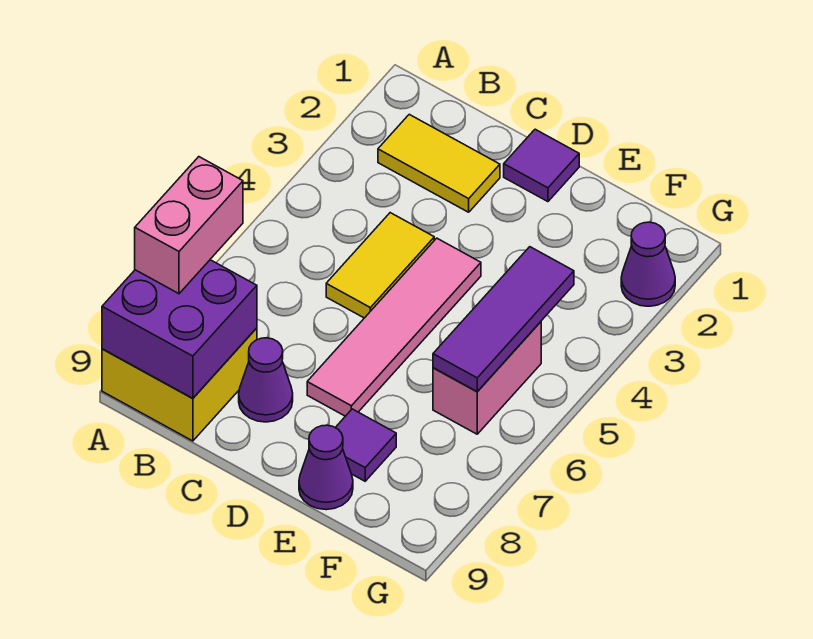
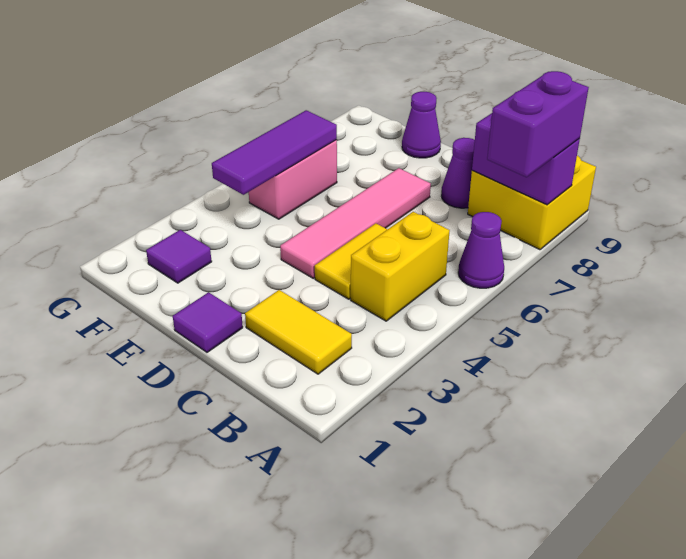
pink 1x2 brick [135,157,243,294] -> purple 1x2 brick [487,71,589,177]
purple 2x2 brick [102,260,257,398] -> purple 1x2 brick [472,113,580,205]
none -> yellow 1x2 brick [351,212,450,321]
purple 1x1 tile [335,409,396,481] -> purple 1x1 tile moved to [146,230,212,283]
purple 1x1 cone [621,222,675,306] -> purple 1x1 cone moved to [458,212,504,288]

